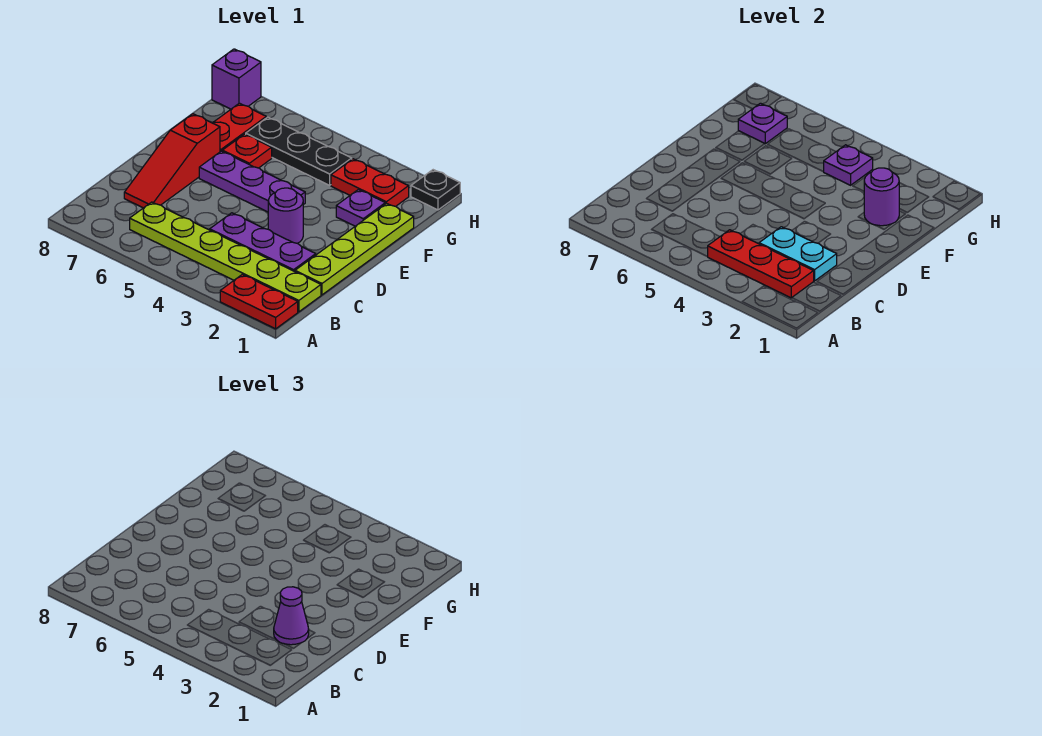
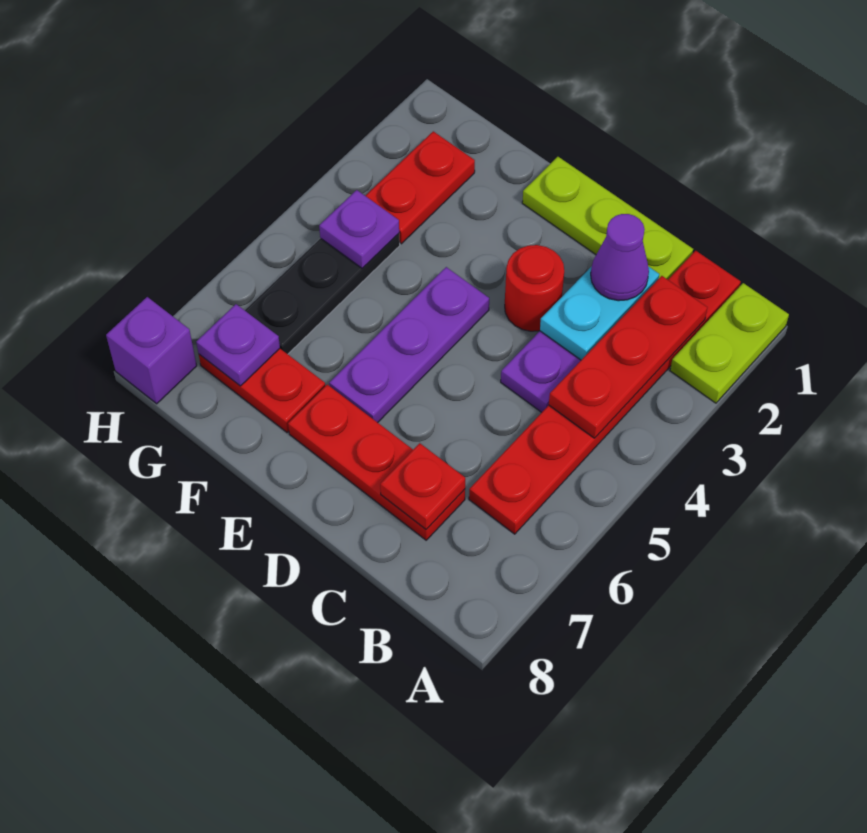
red 1x2 plate [220,274,298,329] -> lime 1x2 plate [670,283,789,403]
lime 1x6 plate [130,202,321,312] -> red 1x6 plate [469,251,741,534]
lime 1x4 plate [295,203,414,295] -> lime 1x3 plate [522,157,693,280]
red 1x3 slope [124,114,220,208] -> red 1x3 plate [288,385,465,540]
purple 1x1 round brick [268,188,303,243] -> red 1x1 round brick [505,245,564,331]
purple 1x1 plate [336,190,385,226] -> none
purple 1x1 round brick [864,168,899,226] -> none
red 1x1 plate [222,134,272,168] -> red 1x1 plate moved to [380,443,465,529]
black 1x1 plate [411,170,460,210] -> none

